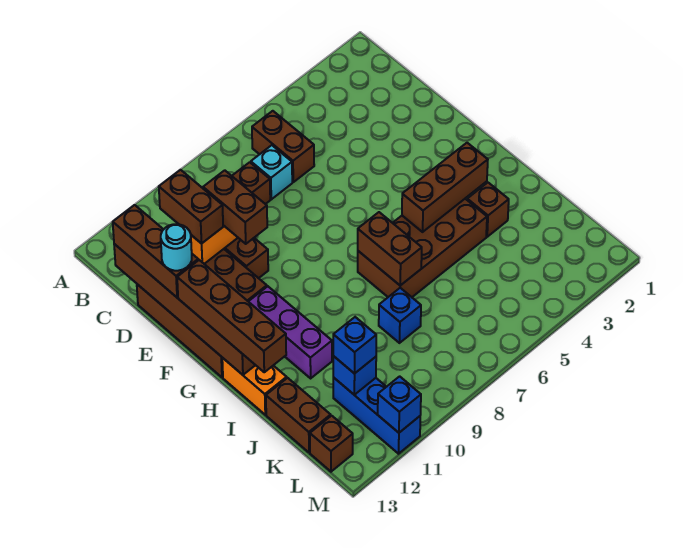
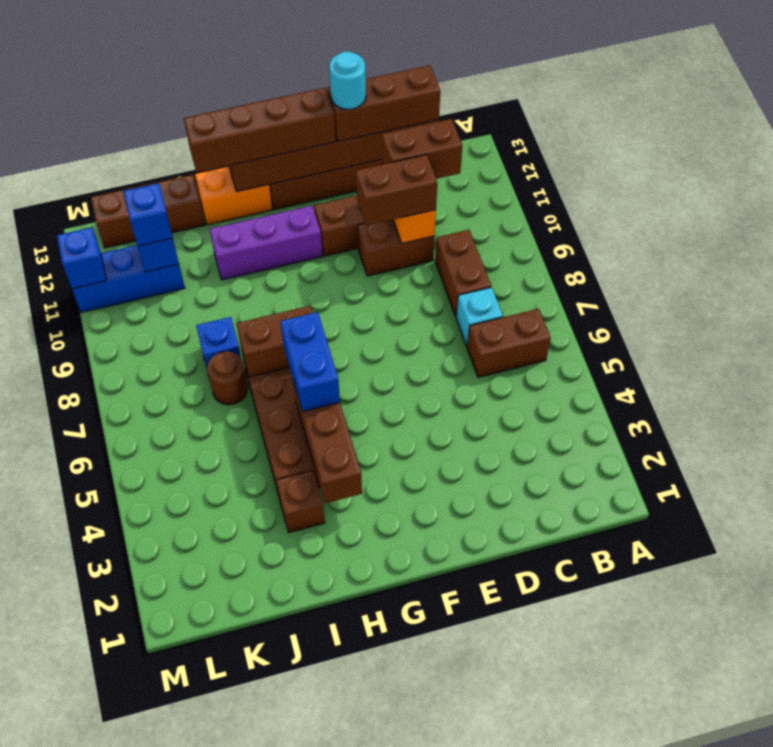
none -> blue 1x2 brick [280,312,340,411]
none -> brown 1x1 round brick [207,351,248,405]

